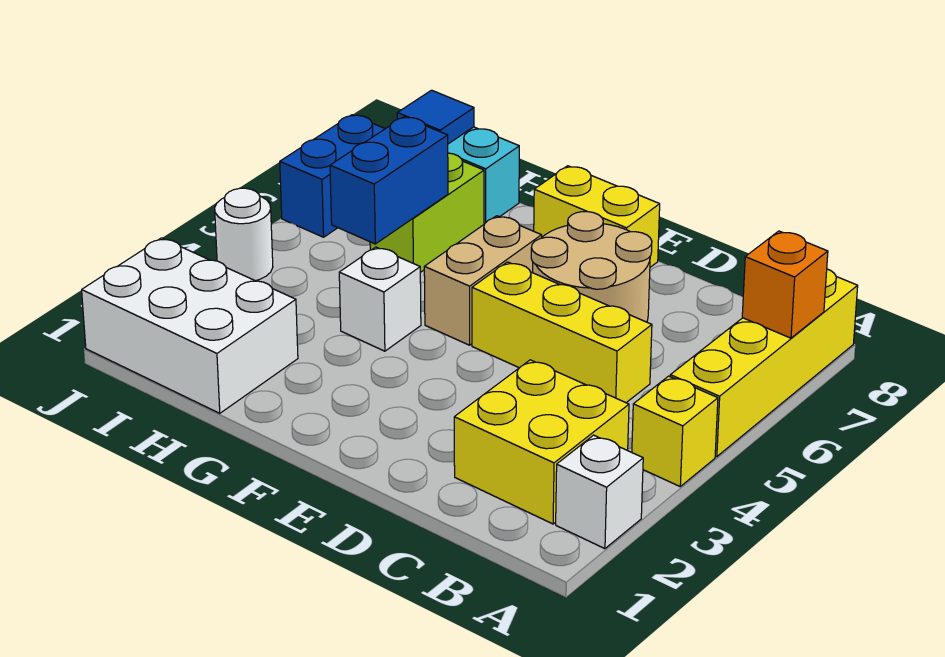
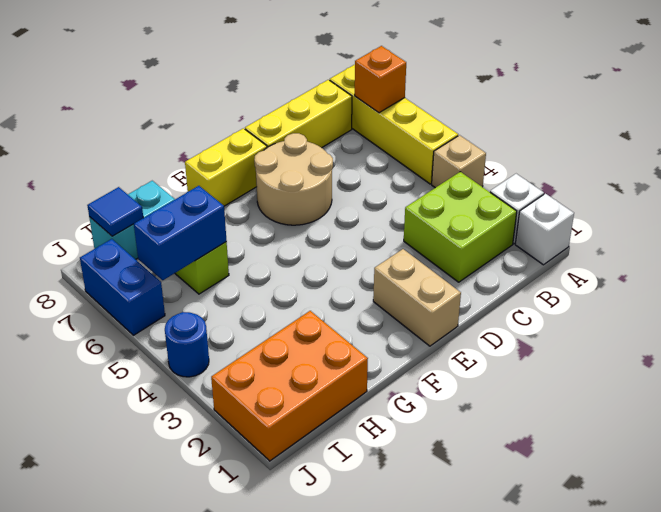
yellow 1x1 brick [632,376,718,486] -> tan 1x1 brick [432,135,486,188]
yellow 2x2 brick [454,360,629,524] -> lime 2x2 brick [404,172,517,282]
yellow 1x3 brick [472,262,652,403] -> yellow 1x3 brick moved to [245,80,352,148]
tan 1x2 brick [424,216,542,345] -> tan 1x2 brick moved to [373,249,461,346]
white 1x1 brick [339,247,421,351] -> white 1x1 brick moved to [515,194,574,265]
white 2x3 brick [82,238,298,413] -> orange 2x3 brick [211,311,368,461]
blue 1x2 brick [330,117,448,244] -> blue 1x2 brick turned to [134,186,227,280]
white 1x1 round brick [215,188,273,281] -> blue 1x1 round brick [165,312,209,377]

